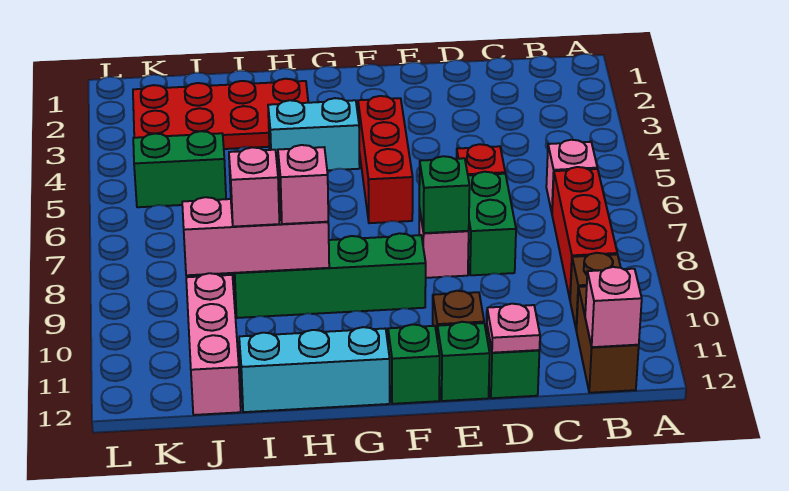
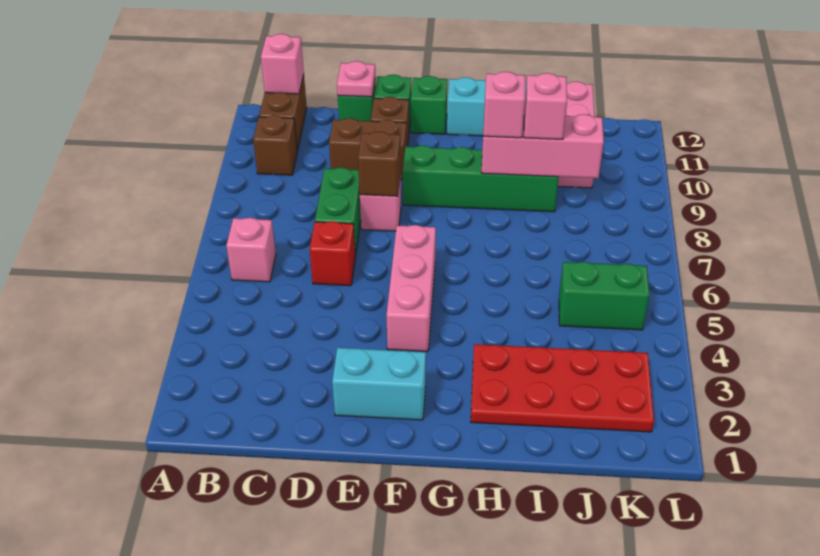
red 1x3 brick [552,167,617,298] -> none
none -> brown 1x2 brick [329,118,406,180]
green 1x1 brick [419,156,470,233] -> brown 1x1 brick [358,132,401,196]
red 1x3 brick [358,96,413,223] -> pink 1x3 brick [386,225,436,352]
cyan 1x2 brick [268,98,360,173] -> cyan 1x2 brick moved to [332,348,426,420]

